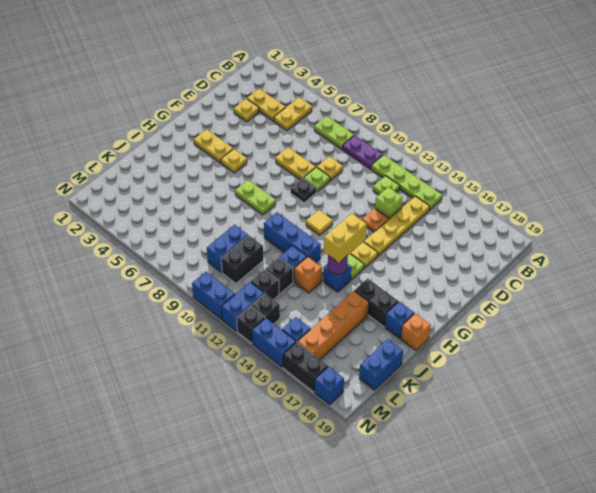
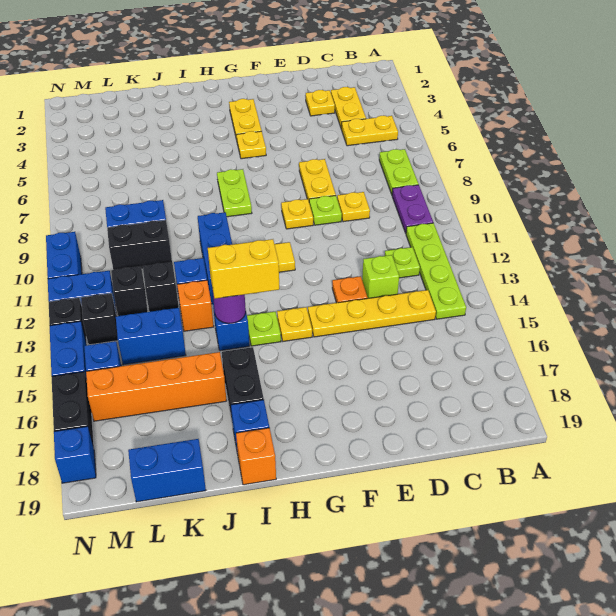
black 1x1 plate [290,178,317,203] -> yellow 1x1 plate [281,199,313,229]
none -> blue 1x2 brick [116,308,186,365]

